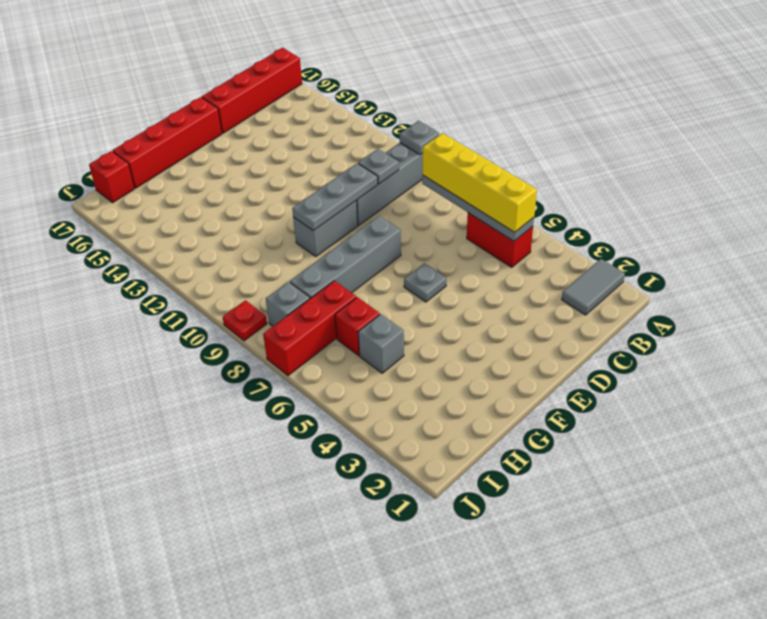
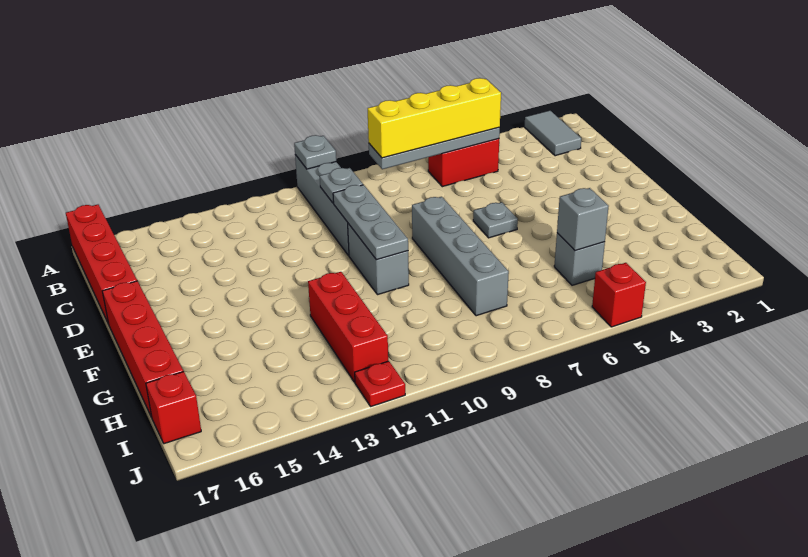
red 1x1 brick [335,297,380,356] -> red 1x1 brick moved to [592,263,646,327]
red 1x3 brick [263,281,356,376] -> red 1x3 brick moved to [308,272,388,382]
grey 1x1 brick [266,282,310,326] -> grey 1x1 brick moved to [557,188,609,251]
red 1x1 plate [223,300,267,341] -> red 1x1 plate moved to [355,361,405,406]

